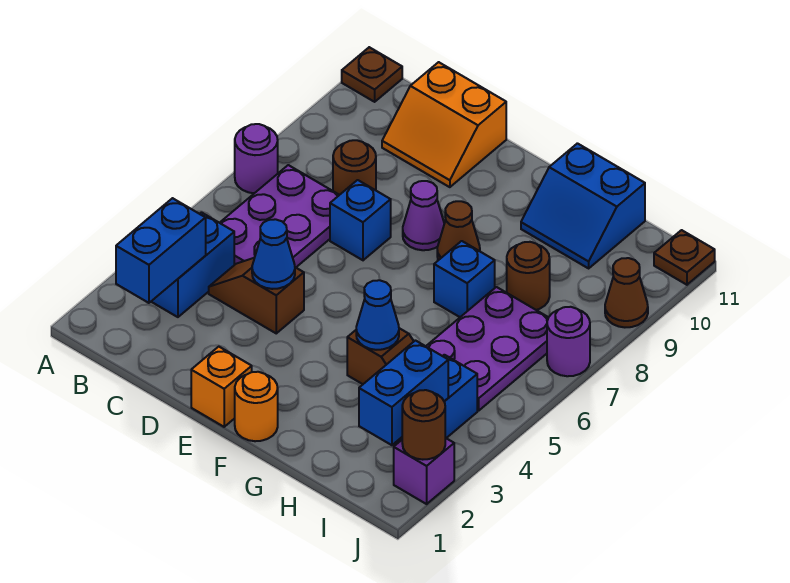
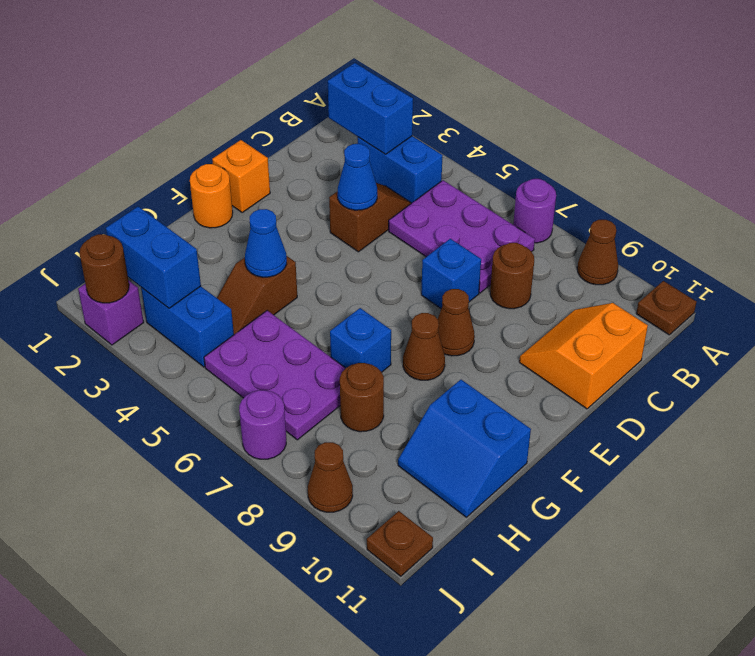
none -> brown 1x1 cone [577,220,618,285]
purple 1x1 cone [403,181,444,250] -> brown 1x1 cone [438,289,475,356]
blue 2x2 slope [521,143,645,268] -> blue 2x2 slope turned to [398,380,531,517]

